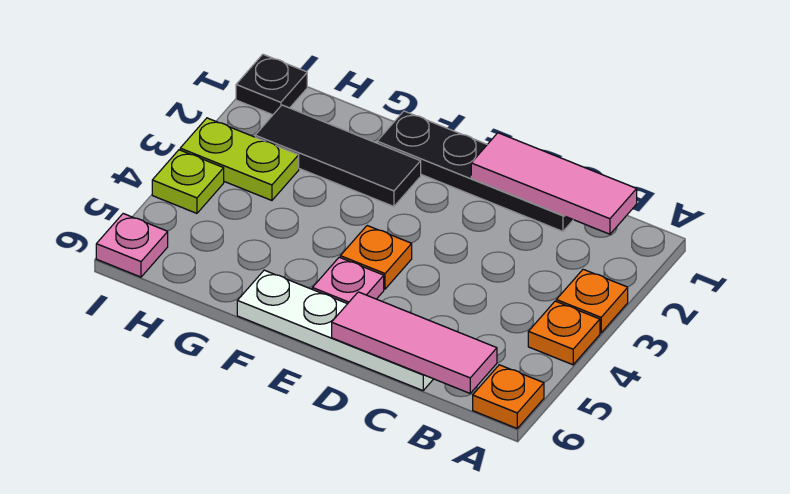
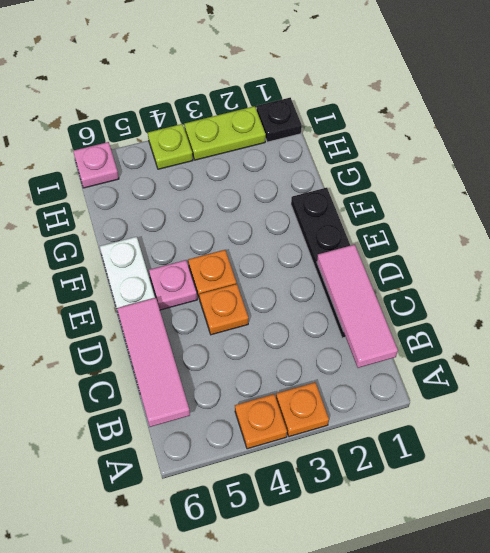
orange 1x1 plate [473,365,544,428] -> orange 1x1 plate moved to [199,284,248,335]
black 1x3 tile [255,105,421,206] -> none
lime 1x2 plate [180,118,299,200] -> lime 1x2 plate turned to [184,106,266,160]

